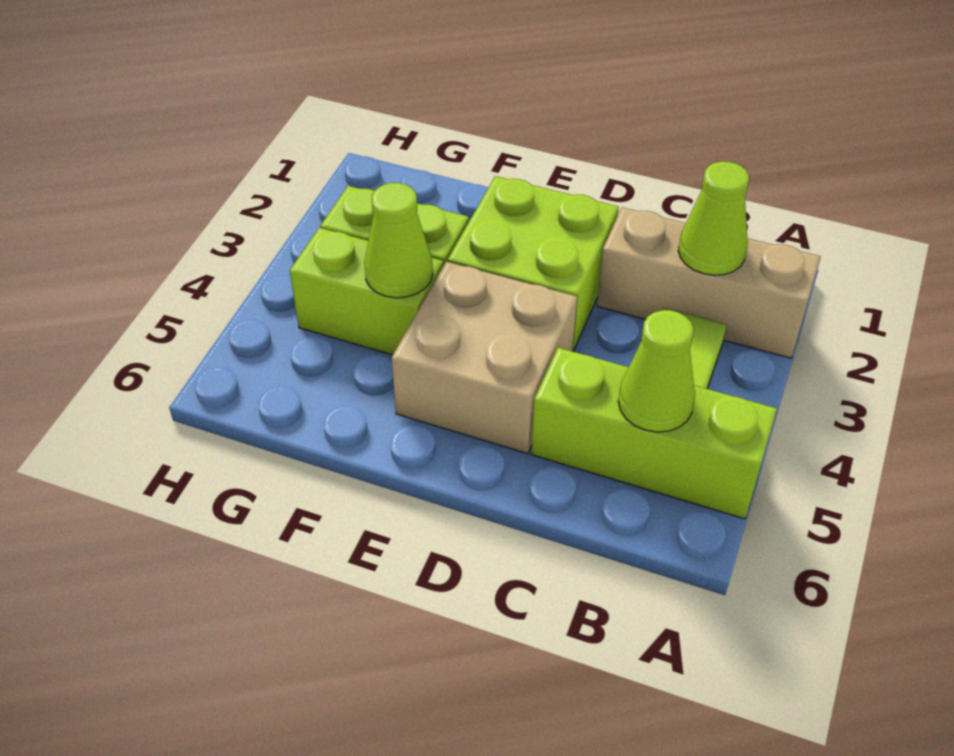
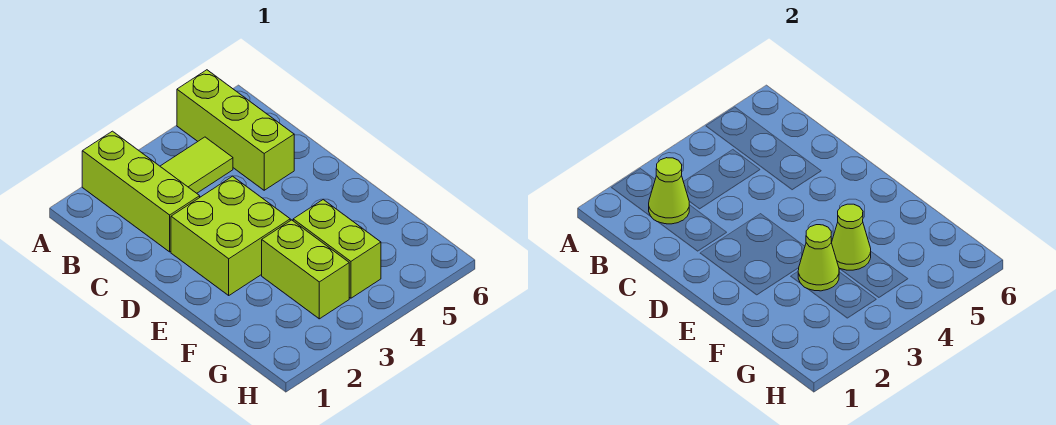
tan 1x3 brick [597,207,821,358] -> lime 1x3 brick [82,131,200,252]
lime 1x1 cone [618,310,695,432] -> lime 1x1 cone moved to [798,225,839,291]
tan 2x2 brick [392,262,577,454] -> none

